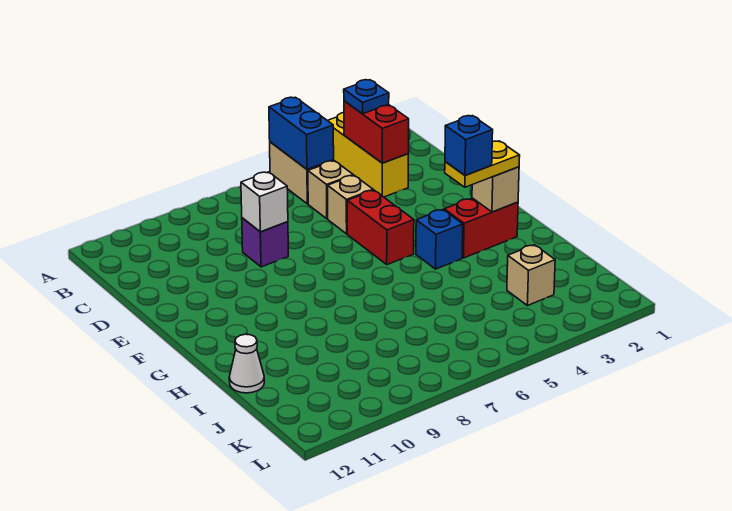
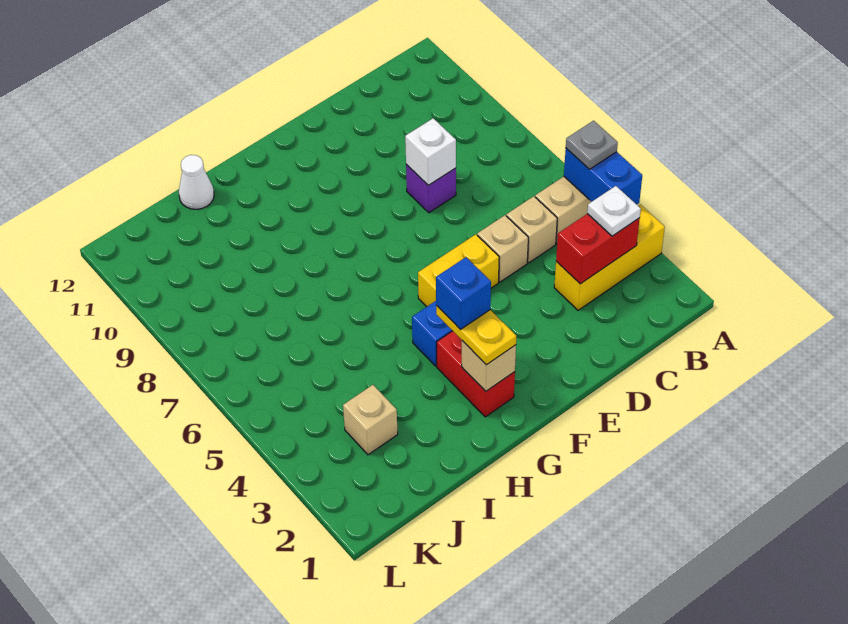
blue 1x2 brick [269,97,334,169] -> blue 1x2 brick turned to [564,148,642,204]
none -> grey 1x1 plate [566,121,618,169]
blue 1x1 plate [344,80,389,114] -> white 1x1 plate [587,186,641,236]
red 1x2 brick [347,190,414,265] -> yellow 1x2 brick [418,234,499,307]

